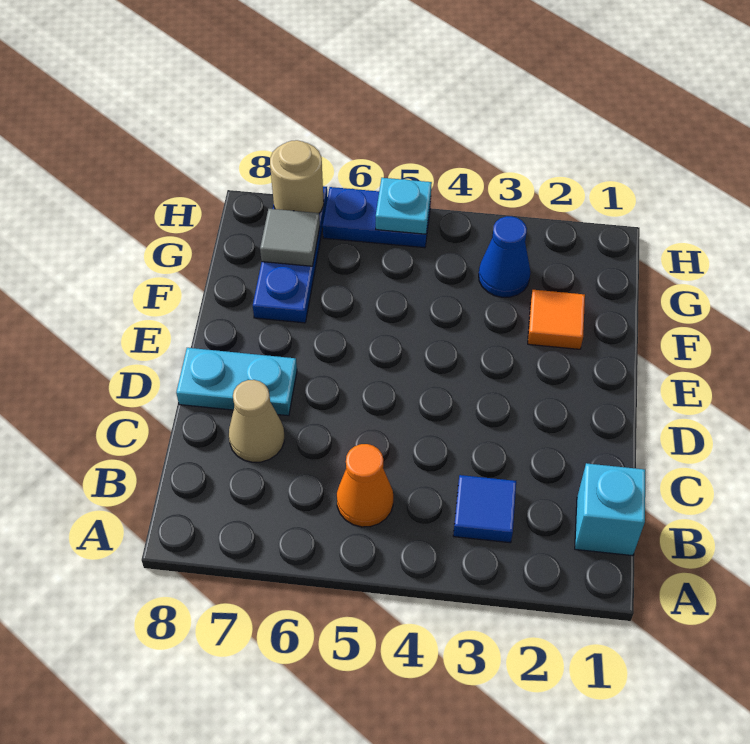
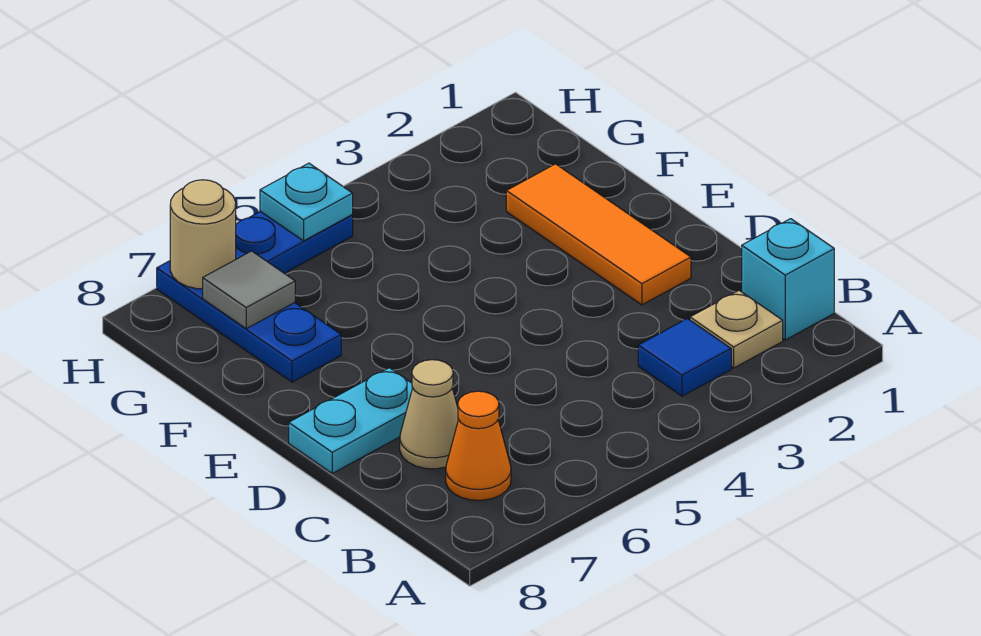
none -> tan 1x1 plate [690,291,783,368]
orange 1x1 cone [337,444,393,527] -> orange 1x1 cone moved to [446,391,511,500]
orange 1x1 tile [528,290,585,349] -> orange 1x3 tile [506,164,691,305]
blue 1x1 cone [479,216,530,297] -> none

